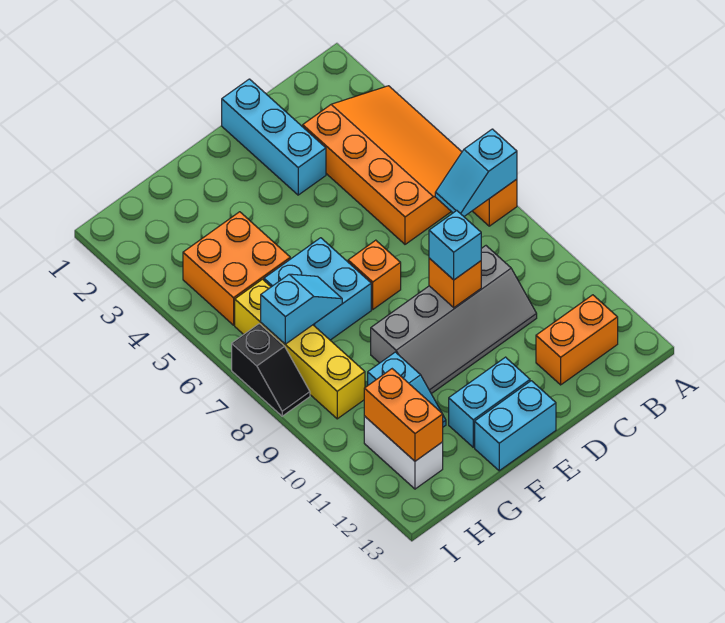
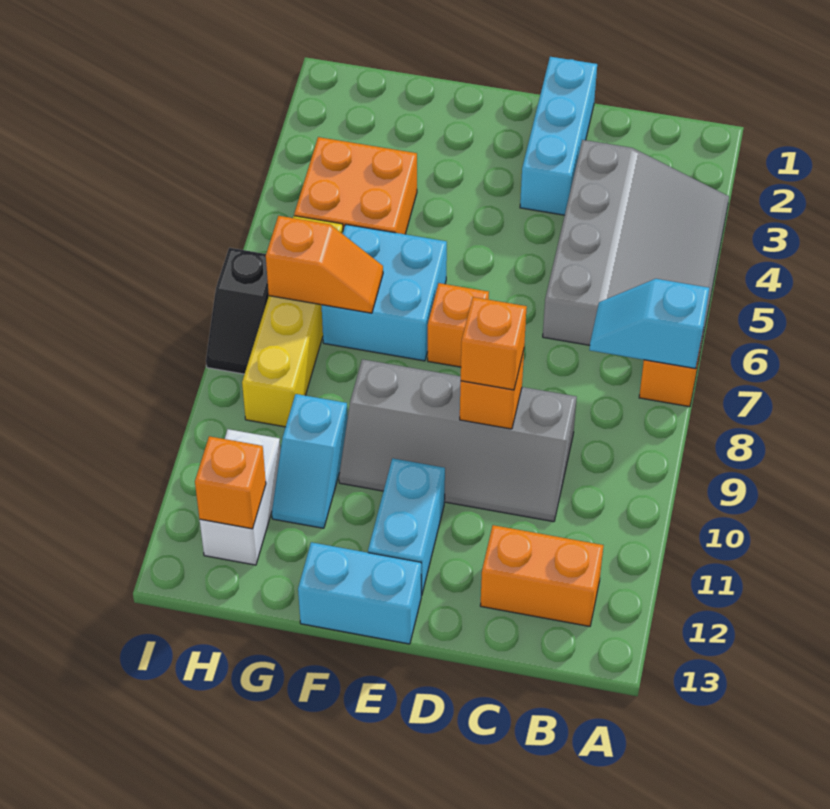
orange 3x4 slope [303,86,462,244] -> grey 3x4 slope [543,140,729,351]
cyan 1x1 brick [429,211,481,280] -> orange 1x1 brick [461,297,527,390]
cyan 1x2 brick [449,357,530,447] -> cyan 1x2 brick turned to [368,458,445,596]
cyan 1x2 slope [261,274,342,344] -> orange 1x2 slope [266,216,383,313]
orange 1x2 brick [364,369,443,461] -> orange 1x1 brick [195,436,266,529]

